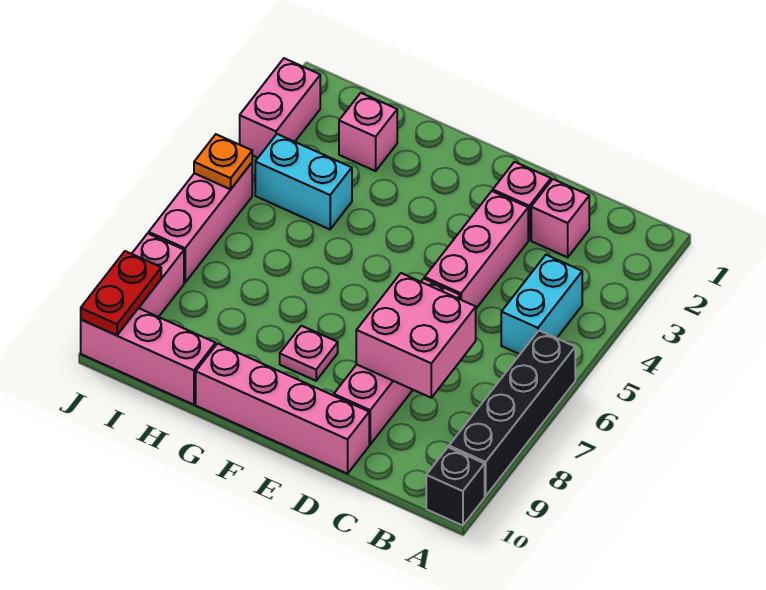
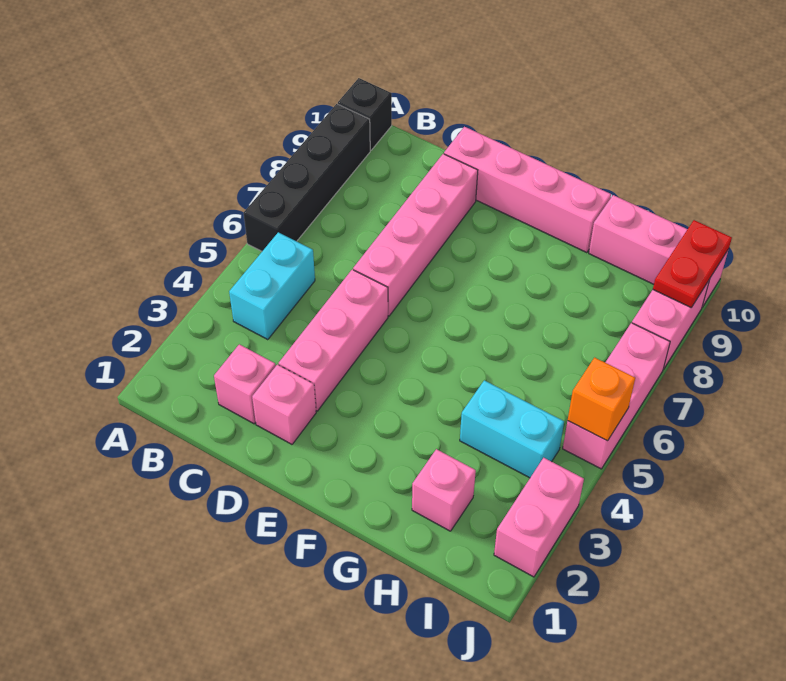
pink 2x2 brick [356,273,476,398] -> none
pink 1x1 plate [280,326,338,381] -> none
orange 1x1 plate [194,134,252,189] -> orange 1x1 brick [568,358,635,441]

